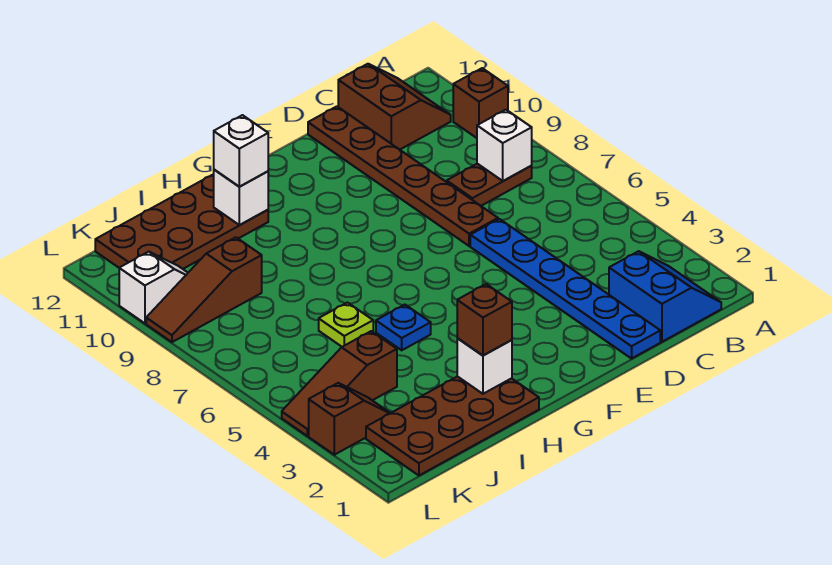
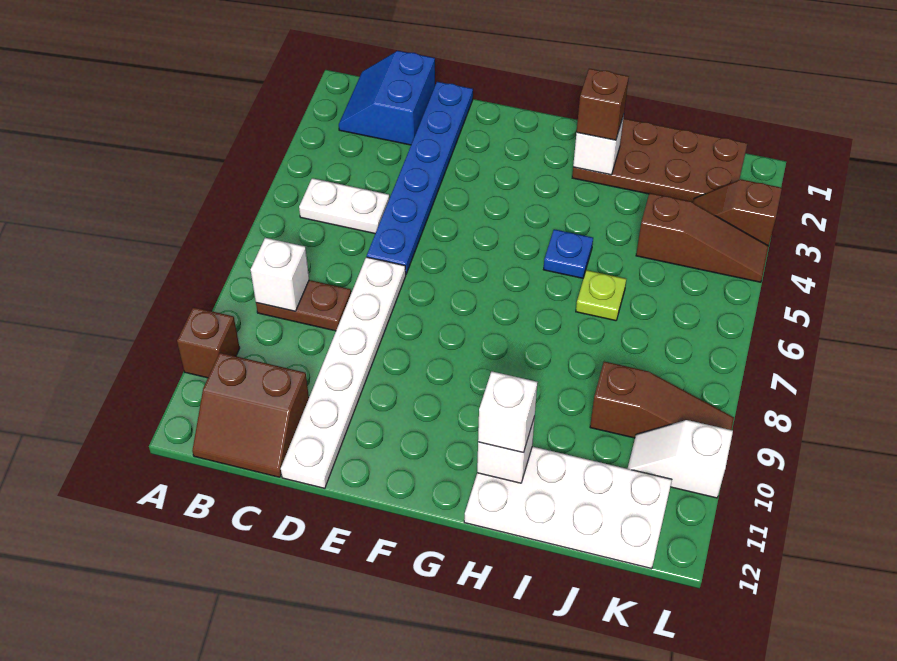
none -> white 1x2 plate [299,178,389,233]
brown 2x2 slope [338,64,451,150] -> brown 2x2 slope turned to [192,353,309,477]
brown 1x6 plate [308,106,498,246] -> white 1x6 plate [281,257,406,488]
brown 2x4 plate [95,174,268,269] -> white 2x4 plate [464,447,672,569]

